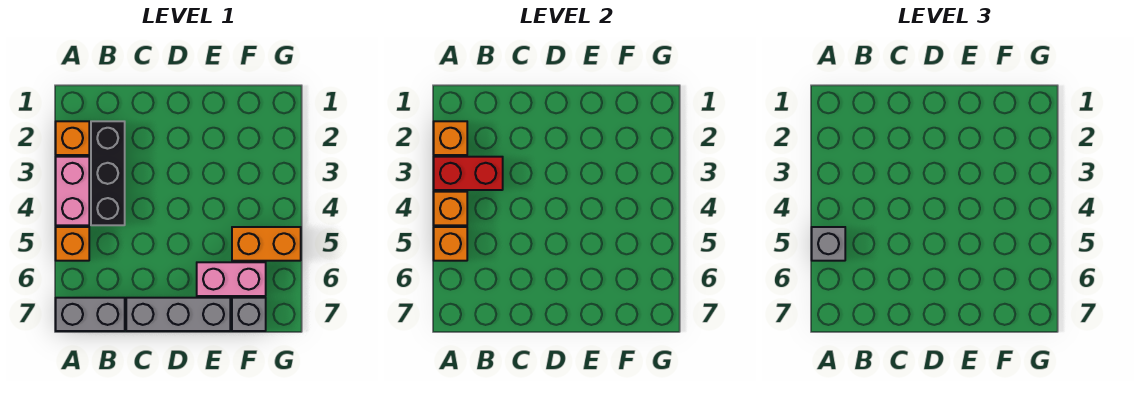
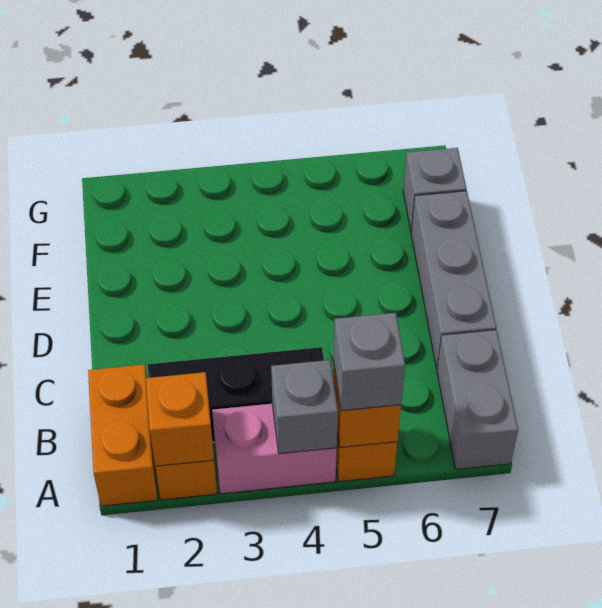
red 1x2 brick [434,157,503,190] -> none
orange 1x1 brick [434,192,467,225] -> grey 1x1 brick [271,360,338,454]
pink 1x2 brick [197,262,266,296] -> none
orange 1x2 brick [232,227,301,261] -> orange 1x2 brick moved to [88,364,158,506]

